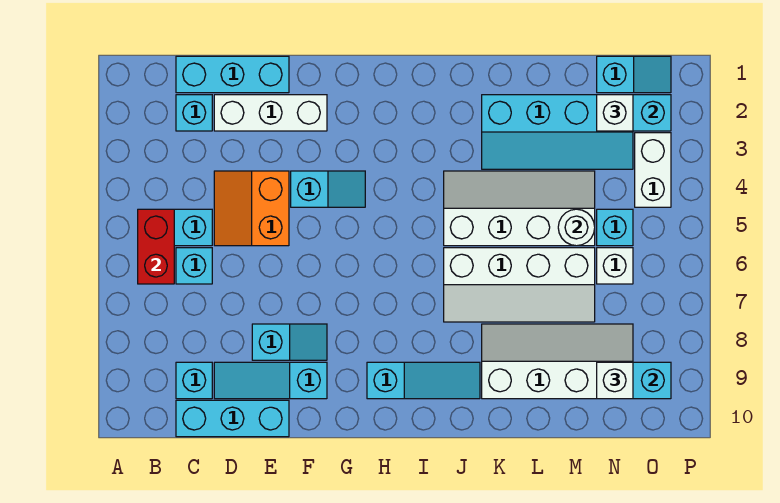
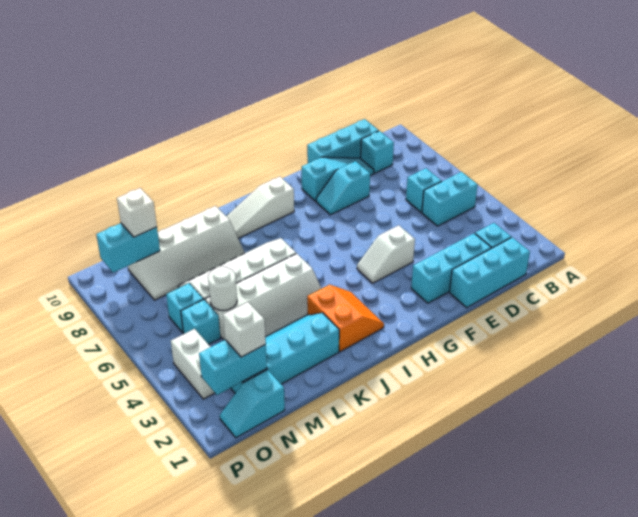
red 1x2 brick [138,209,174,284] -> none
white 1x3 brick [214,95,327,131] -> cyan 1x3 brick [411,233,491,303]
orange 2x2 slope [214,171,289,246] -> orange 2x2 slope moved to [307,284,384,352]
cyan 1x2 slope [291,171,365,207] -> white 1x2 slope [357,225,415,283]
cyan 1x3 slope [367,362,480,399] -> white 1x3 slope [226,176,294,238]
white 1x1 brick [597,248,633,284] -> cyan 1x1 brick [166,283,203,333]

